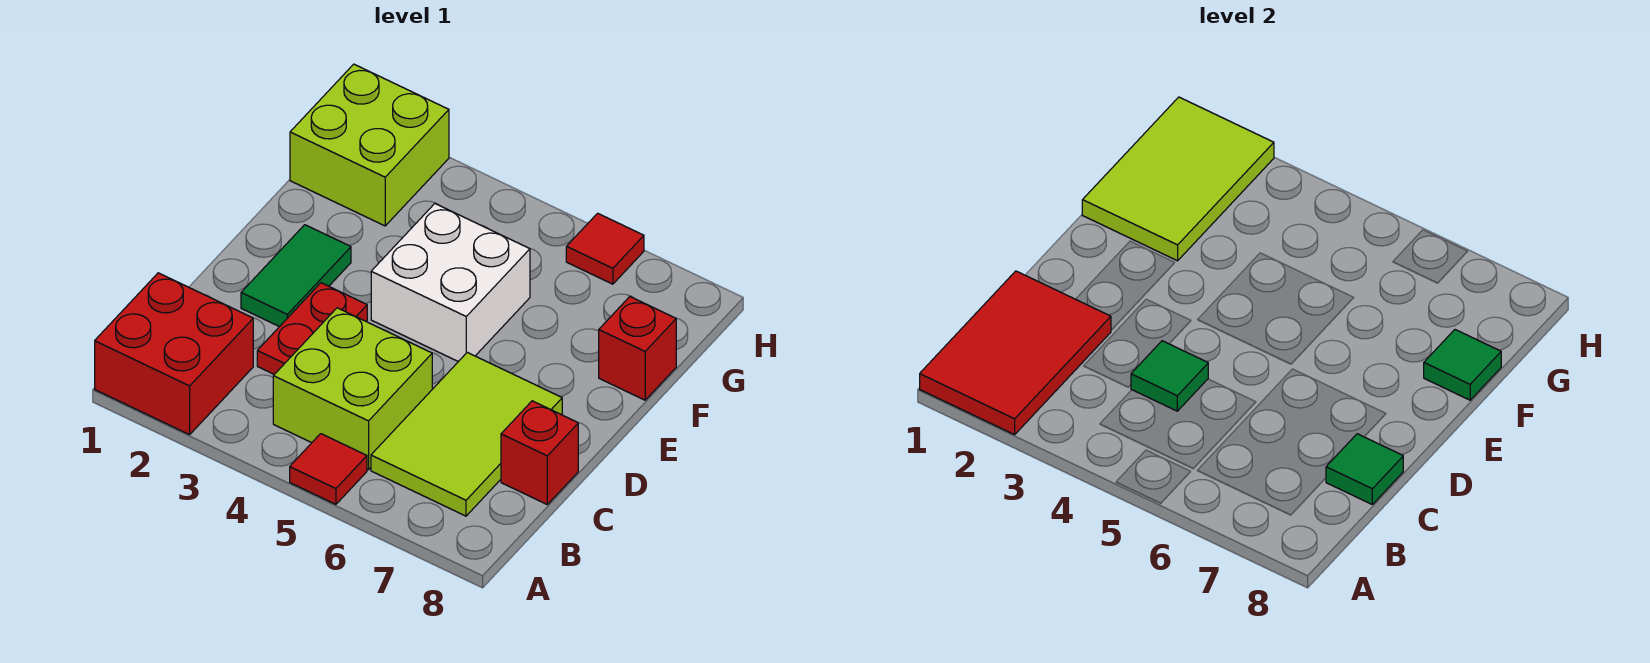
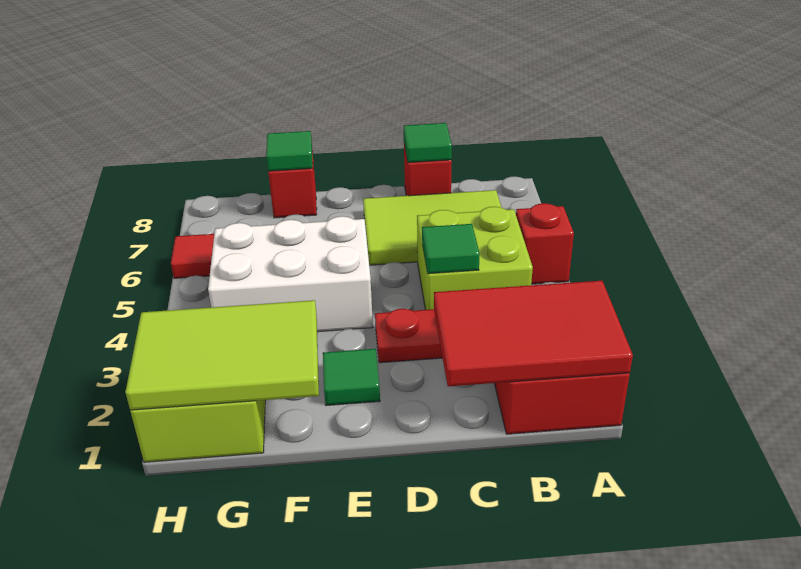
red 1x1 tile [290,434,367,504] -> red 1x1 brick [516,203,574,284]
green 1x2 tile [241,225,351,327] -> green 1x1 tile [323,349,380,405]
white 2x2 brick [371,204,530,362] -> white 2x3 brick [208,216,373,332]

